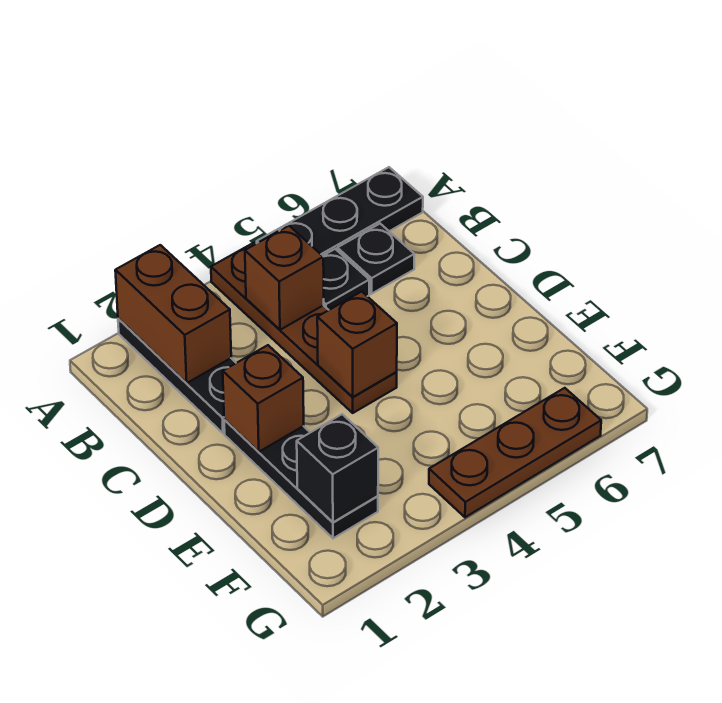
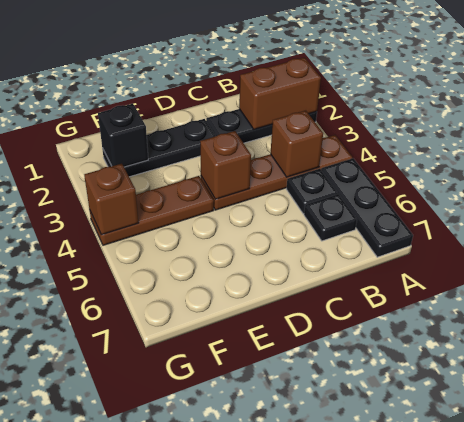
brown 1x1 brick [223,345,304,452] -> brown 1x1 brick moved to [84,164,139,235]
brown 1x3 plate [429,388,601,517] -> brown 1x3 plate turned to [89,176,214,245]

